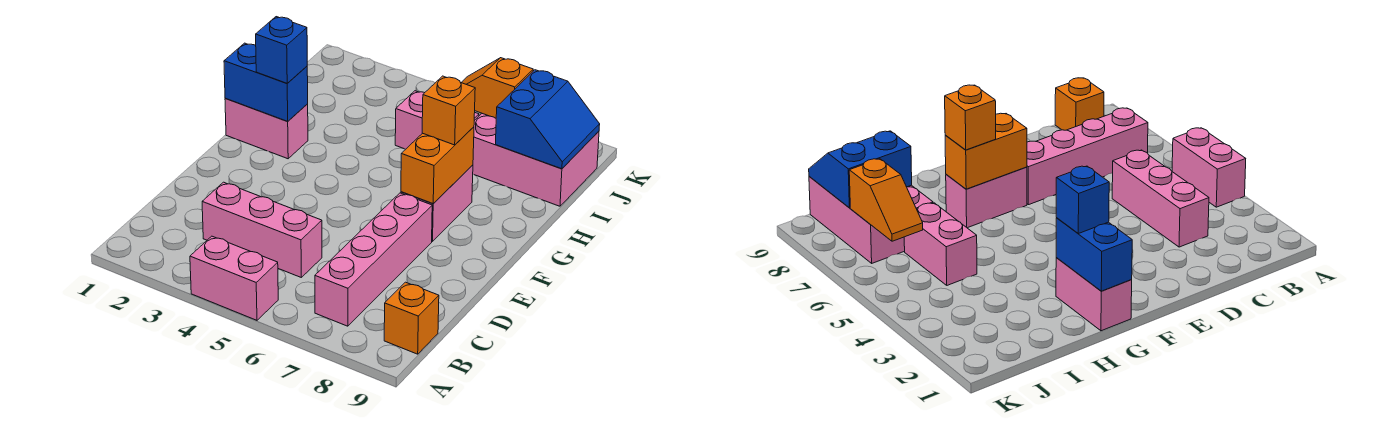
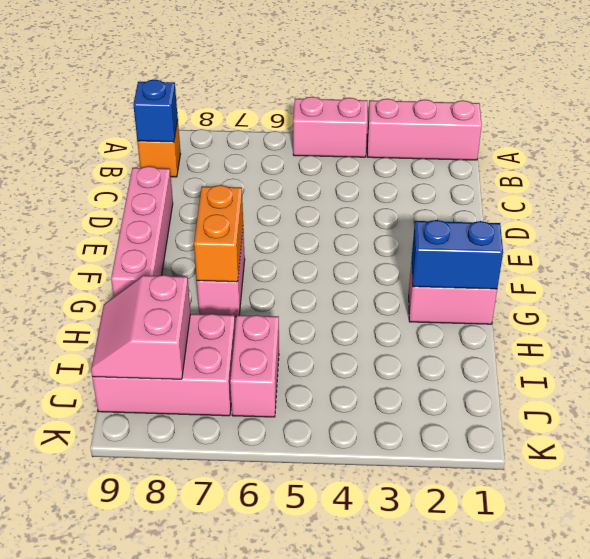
pink 1x4 brick [315,193,432,326] -> pink 1x4 brick moved to [111,166,173,296]
pink 1x3 brick [202,182,322,277] -> pink 1x3 brick moved to [367,99,482,160]
blue 1x1 brick [256,17,307,83] -> blue 1x1 brick moved to [133,80,178,142]
orange 1x1 brick [422,76,475,145] -> none
pink 1x2 brick [395,91,479,149] -> pink 1x2 brick turned to [230,315,279,417]
blue 2x2 slope [496,70,600,169] -> pink 2x2 slope [91,275,190,379]
orange 1x2 slope [461,58,533,118] -> none

